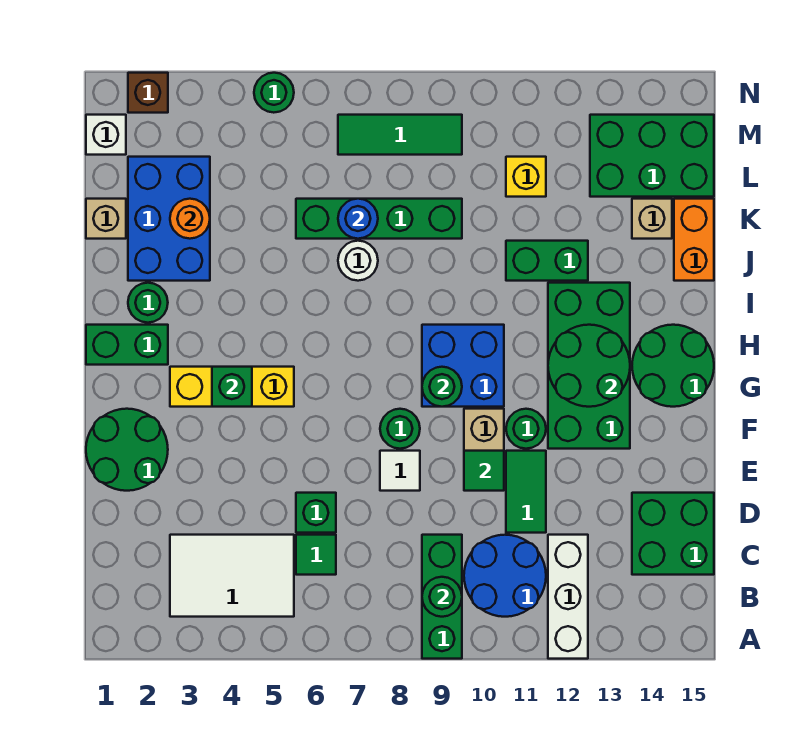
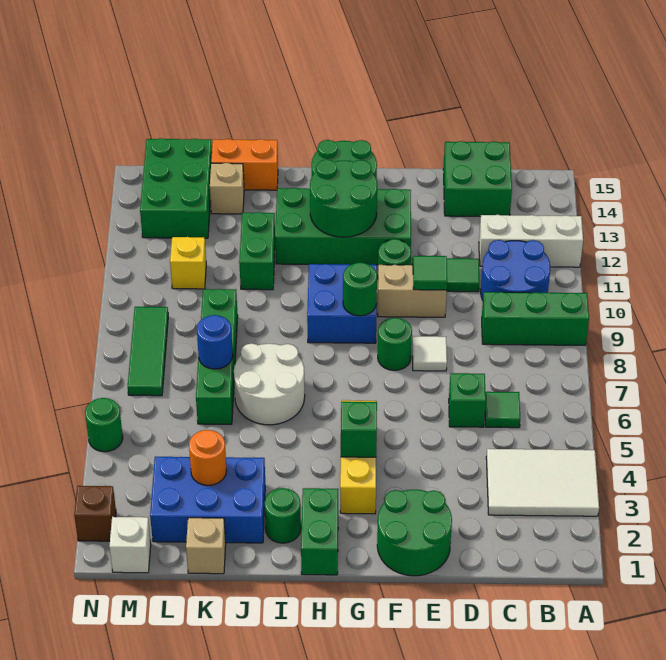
white 2x3 tile [170,535,294,617] -> white 2x3 tile turned to [486,449,599,516]
green 1x1 round brick [422,577,462,617] -> none
white 1x1 round brick [338,241,378,281] -> white 2x2 round brick [234,343,305,425]

